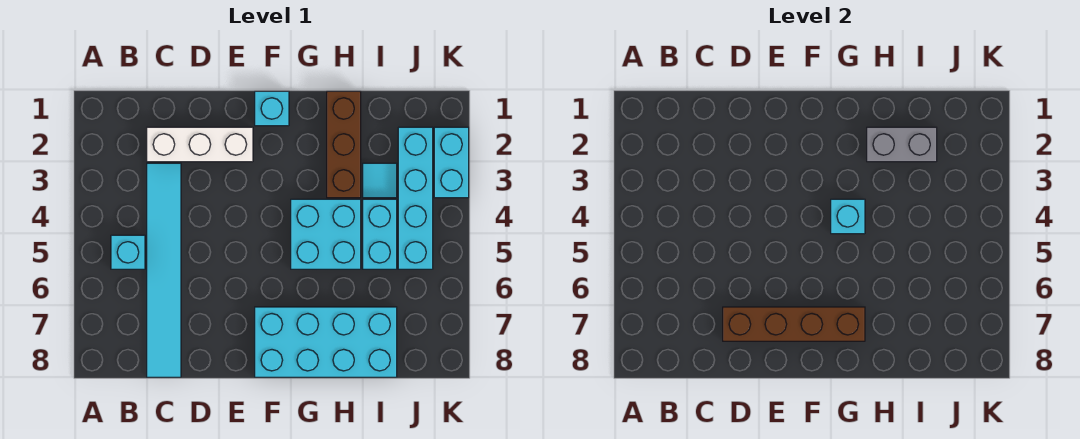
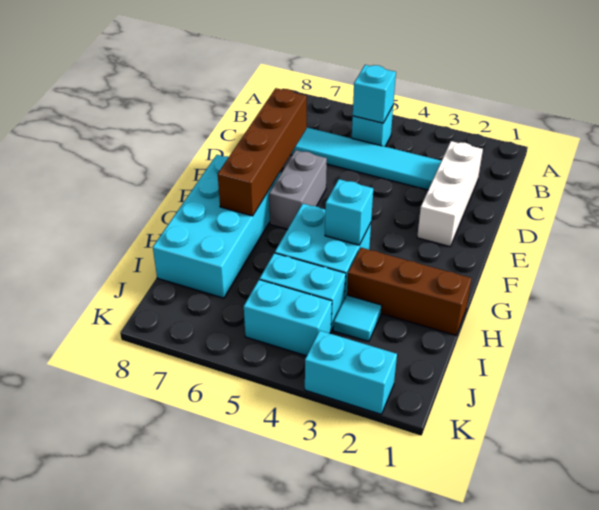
cyan 1x1 brick [255,91,289,126] -> cyan 1x1 brick moved to [353,65,396,123]
grey 1x2 brick [867,127,937,162] -> grey 1x2 brick moved to [269,150,327,229]
cyan 1x4 brick [398,127,433,269] -> cyan 1x2 brick [244,280,332,356]

